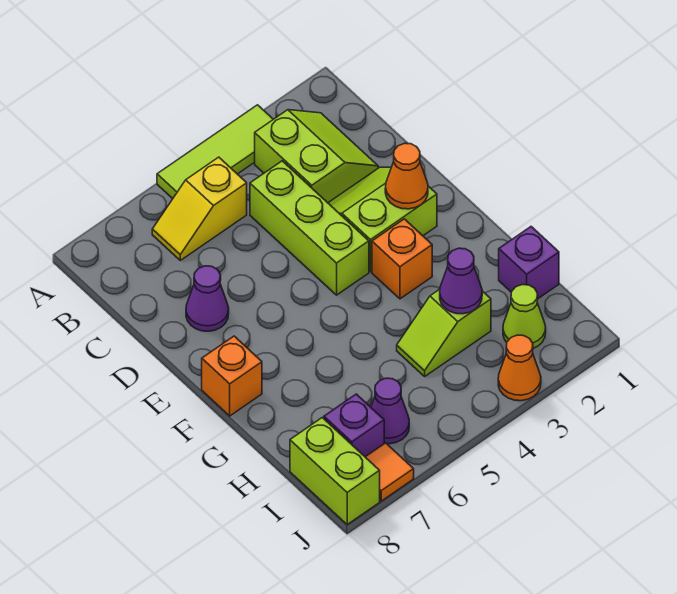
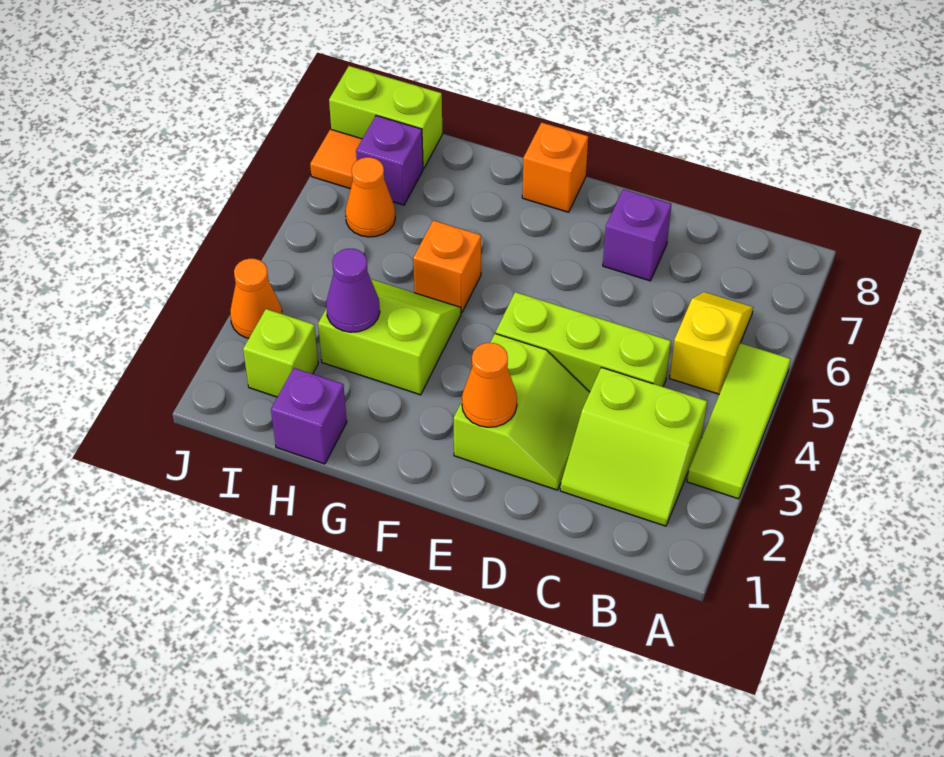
purple 1x1 cone [186,266,229,331] -> purple 1x1 brick [603,189,671,281]
orange 1x1 brick [372,219,432,299] -> orange 1x1 brick moved to [413,220,481,313]
lime 1x2 slope [397,289,491,376] -> lime 2x2 slope [318,279,461,395]
lime 1x1 cone [503,285,546,348] -> lime 1x1 brick [243,309,318,397]
purple 1x1 cone [371,378,409,444] -> orange 1x1 cone [345,157,395,237]

